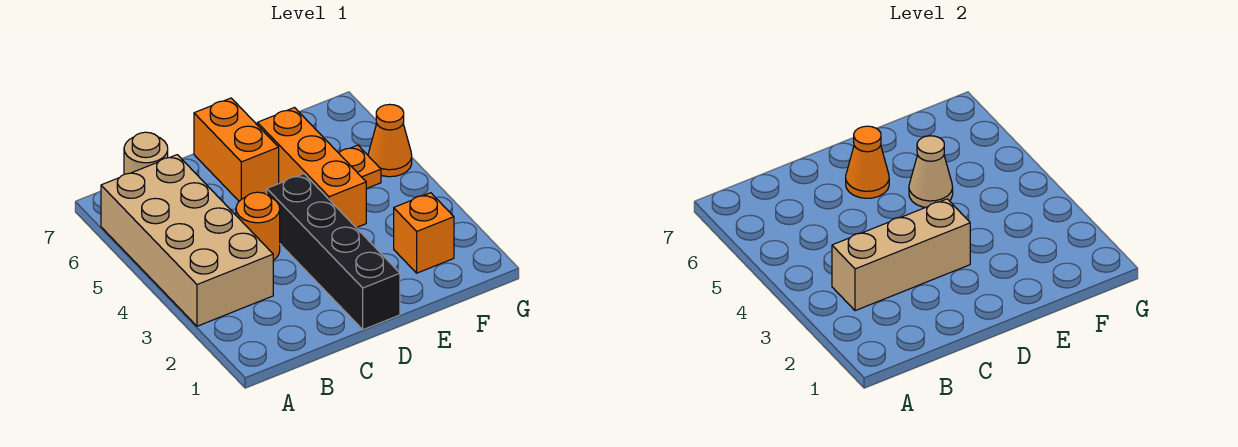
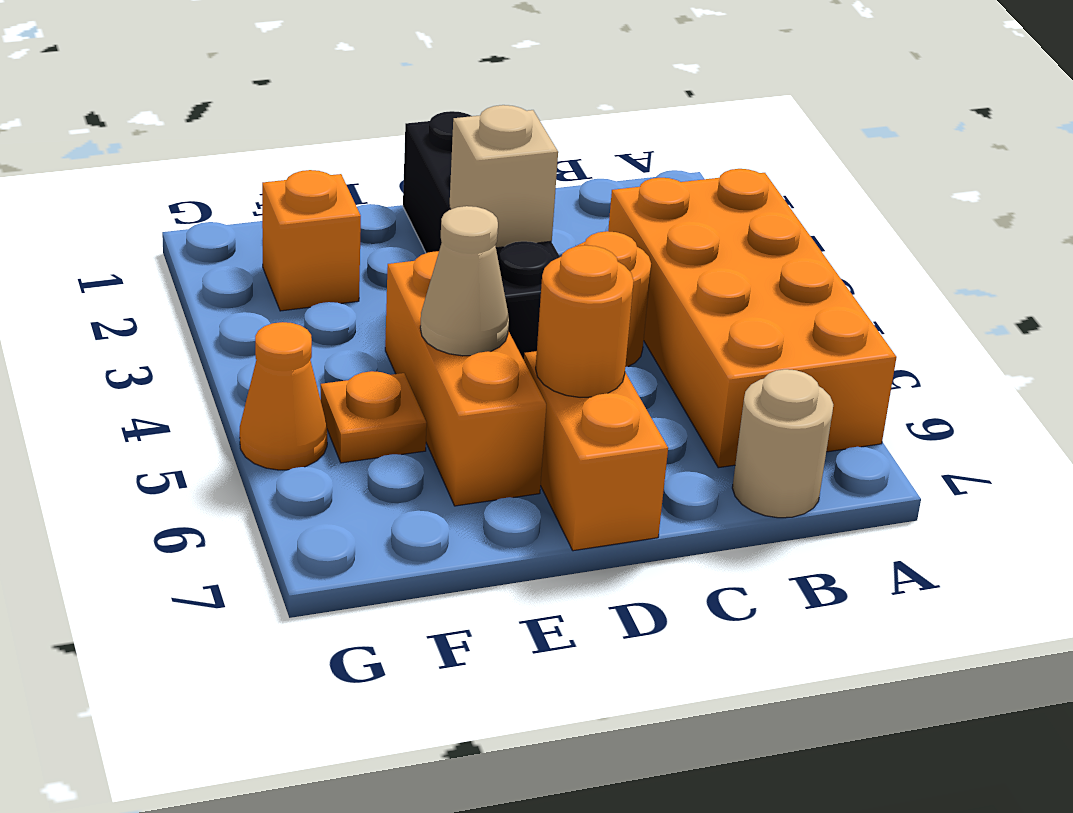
tan 2x4 brick [101,155,273,326] -> orange 2x4 brick [608,169,897,468]
tan 1x3 brick [832,199,970,311] -> tan 1x1 brick [449,105,558,248]
orange 1x1 cone [846,126,889,198] -> orange 1x1 round brick [536,245,634,397]

